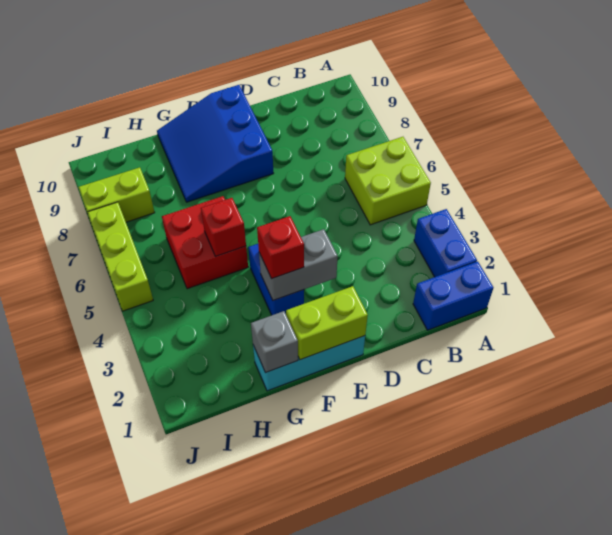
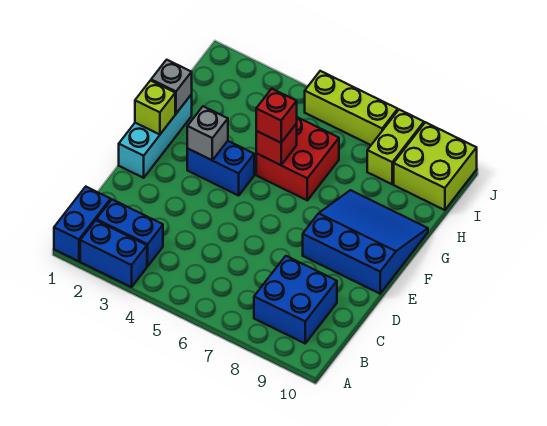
lime 2x2 brick [345,137,431,225] -> lime 2x2 brick moved to [394,122,477,210]
none -> blue 1x2 brick [96,200,163,266]
none -> blue 2x2 brick [254,256,337,343]
lime 1x2 brick [286,286,368,360] -> lime 1x1 brick [135,81,175,134]
grey 1x2 brick [259,229,338,300] -> grey 1x1 brick [187,106,228,160]
red 1x1 brick [257,216,304,279] -> red 1x1 brick moved to [256,89,297,143]

